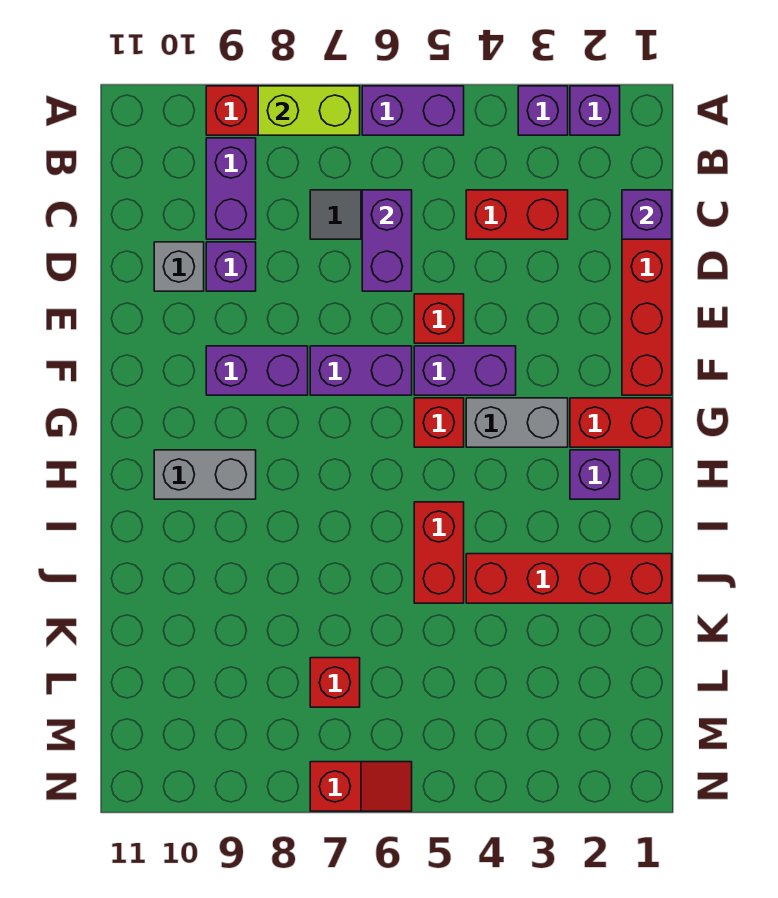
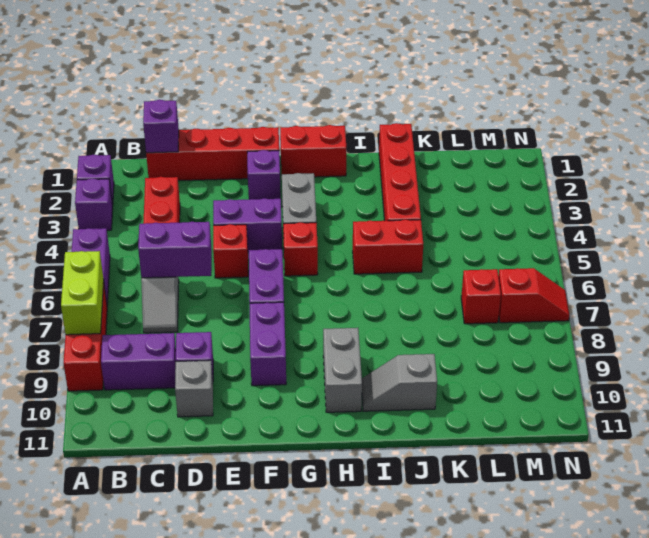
purple 1x2 brick [414,346,516,395] -> purple 1x2 brick turned to [213,198,282,252]
red 1x2 brick [570,398,672,447] -> red 1x2 brick turned to [280,125,346,177]
purple 1x1 brick [570,450,620,499] -> purple 1x1 brick moved to [247,150,281,200]
none -> grey 1x2 slope [362,354,437,411]
red 1x2 slope [310,762,412,811] -> red 1x2 slope turned to [498,268,569,323]

